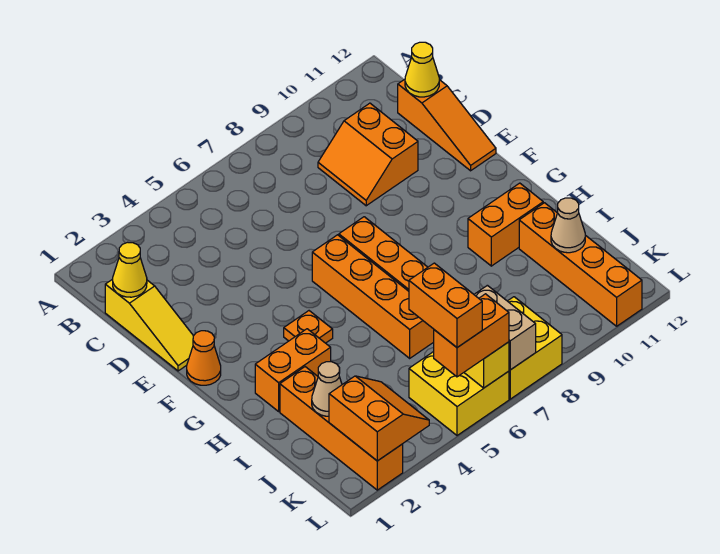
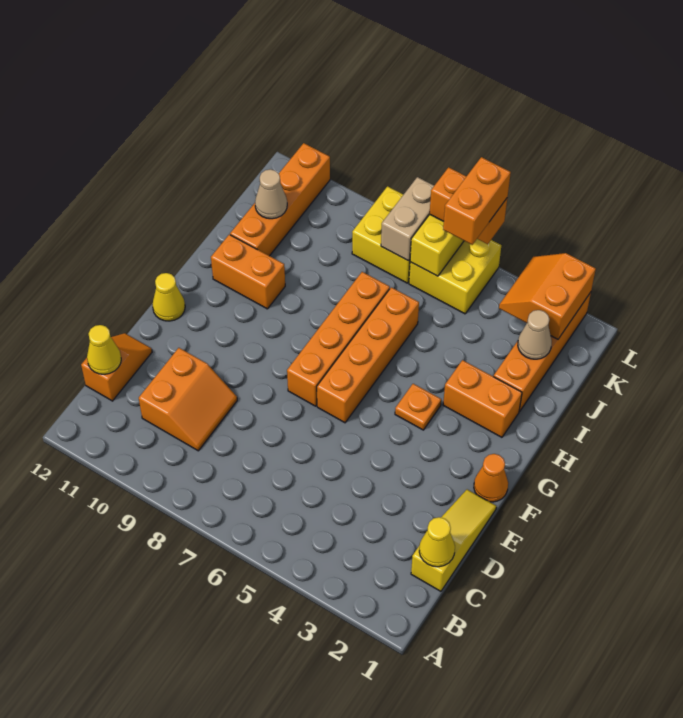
orange 1x3 slope [398,79,496,171] -> orange 1x2 slope [81,333,152,401]
none -> yellow 1x1 cone [152,273,185,321]

